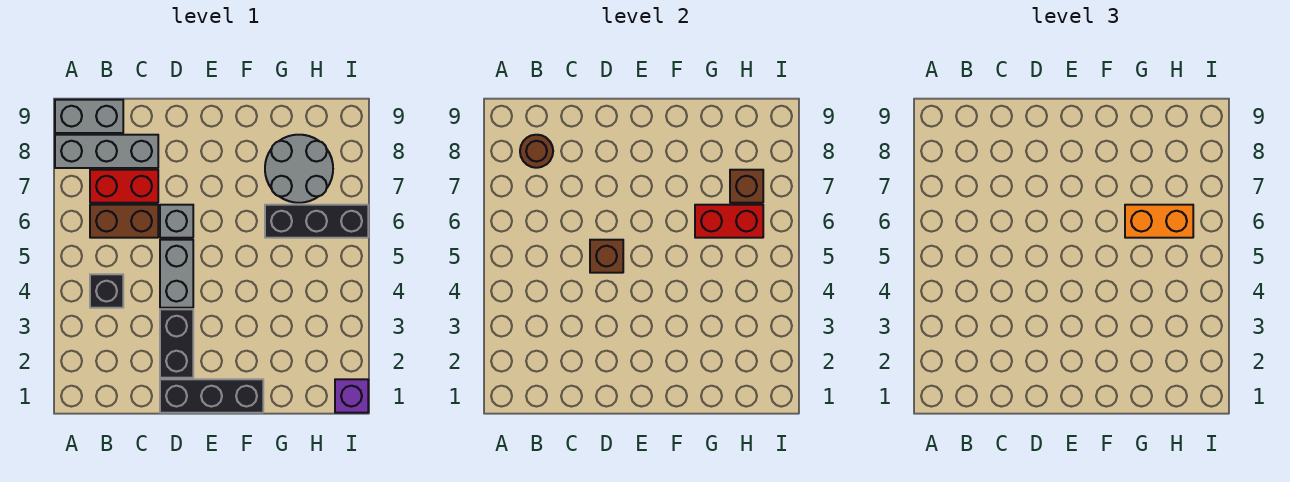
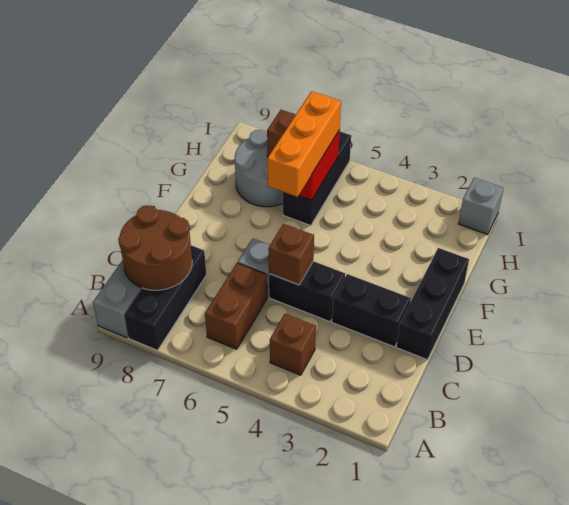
grey 1x3 brick [55,135,158,168] -> black 1x3 brick [124,245,206,350]
black 1x1 brick [90,274,123,308] -> brown 1x1 brick [270,314,316,375]
red 1x2 brick [90,170,158,203] -> none
brown 1x1 round brick [520,135,553,168] -> brown 2x2 round brick [118,205,192,290]
grey 1x2 brick [160,240,193,308] -> black 1x2 brick [269,261,345,322]
orange 1x2 brick [1125,205,1193,238] -> orange 1x3 brick [267,91,341,197]
purple 1x1 brick [335,379,368,413] -> grey 1x1 brick [459,178,504,235]

